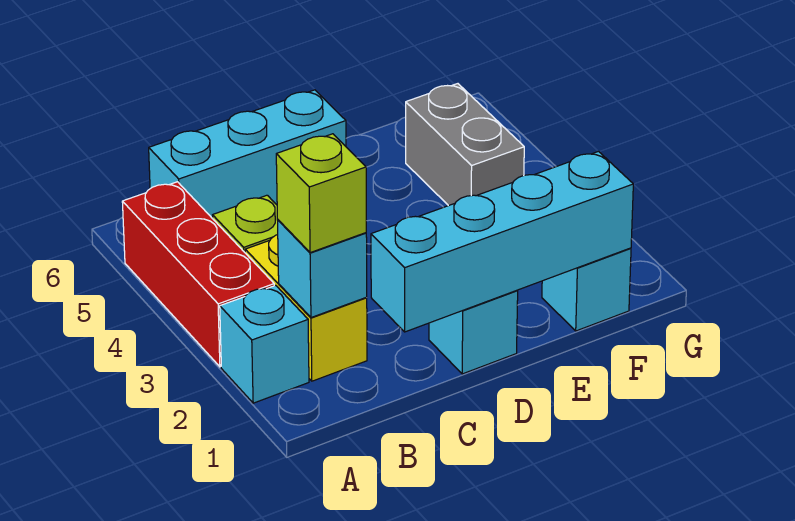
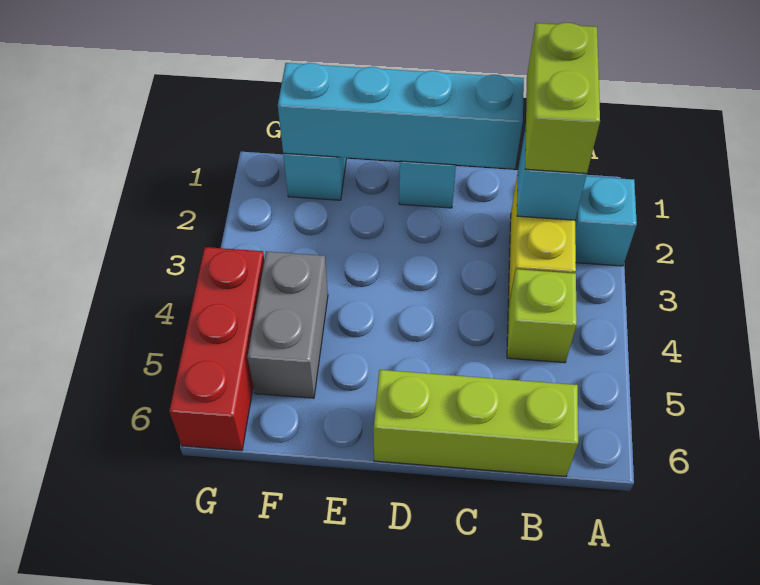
red 1x3 brick [122,182,274,367] -> red 1x3 brick moved to [169,247,264,451]
lime 1x1 brick [276,134,366,253] -> lime 1x2 brick [525,23,600,173]
cyan 1x3 brick [149,90,346,219] -> lime 1x3 brick [374,370,578,477]

